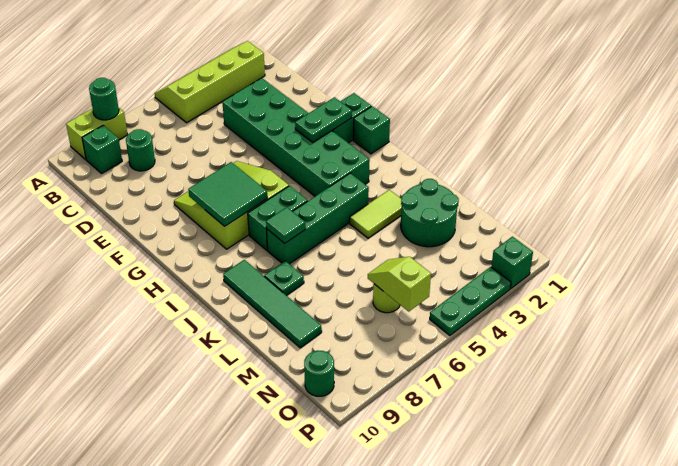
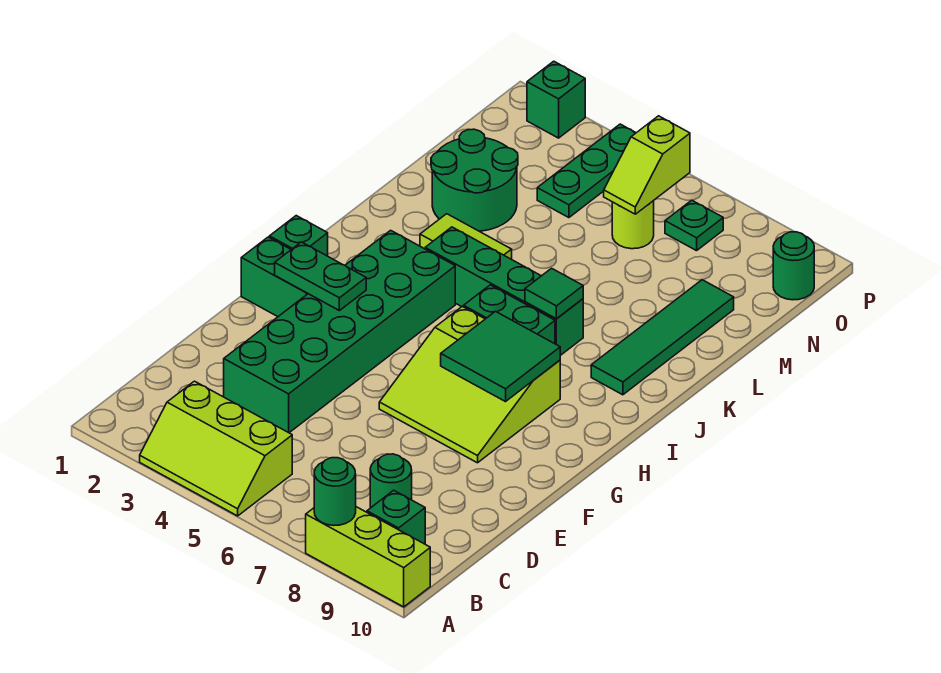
lime 2x4 slope [155,41,265,123] -> lime 2x3 slope [140,381,292,516]
lime 1x2 brick [66,108,128,159] -> lime 1x3 brick [306,507,430,607]
green 1x1 plate [264,261,304,296] -> green 1x1 plate moved to [665,200,723,251]
green 1x3 plate [430,267,511,335] -> green 1x3 plate turned to [537,124,636,218]

